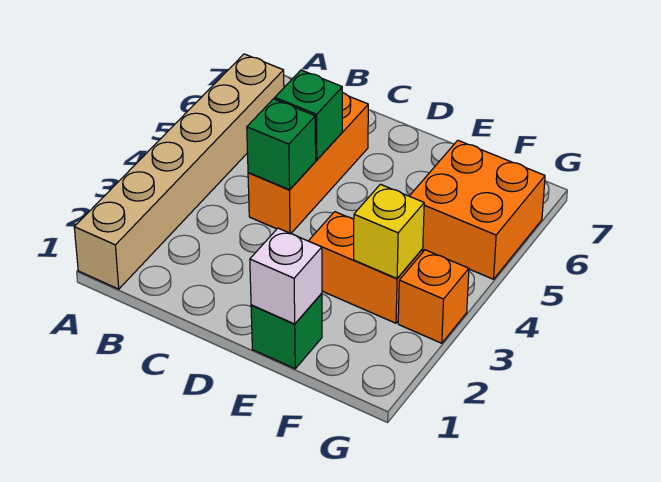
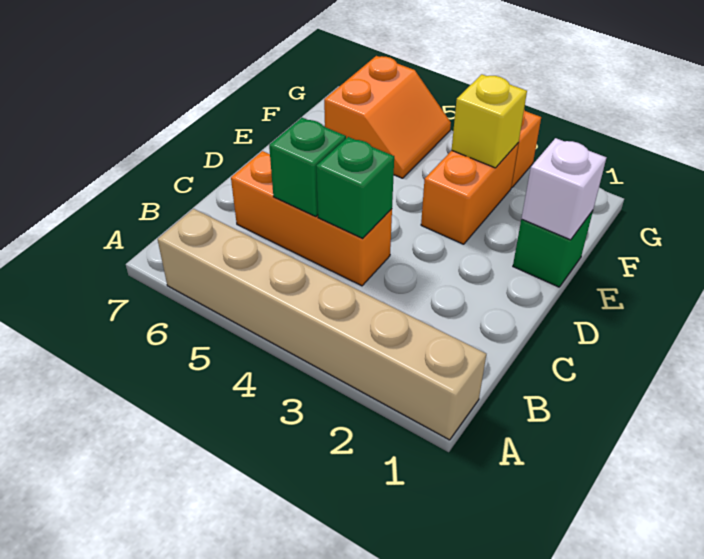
orange 2x2 brick [410,140,545,279] -> orange 2x2 slope [324,56,451,178]

